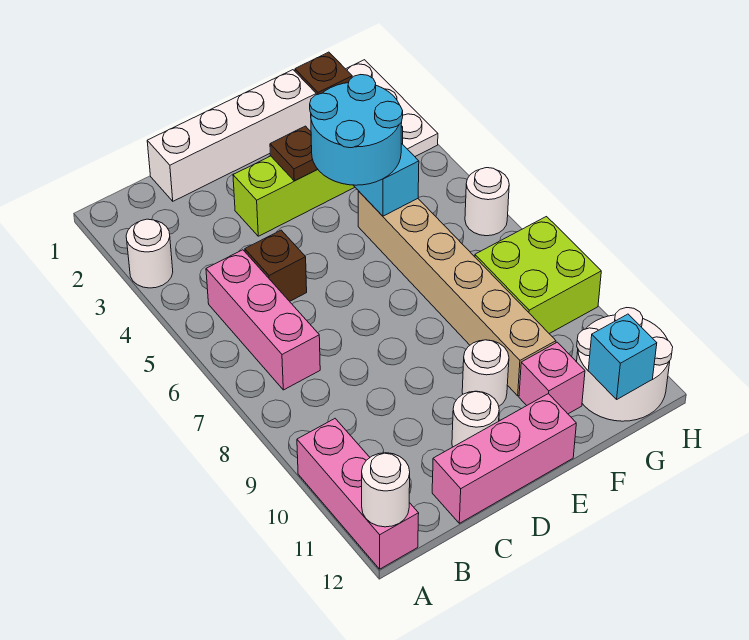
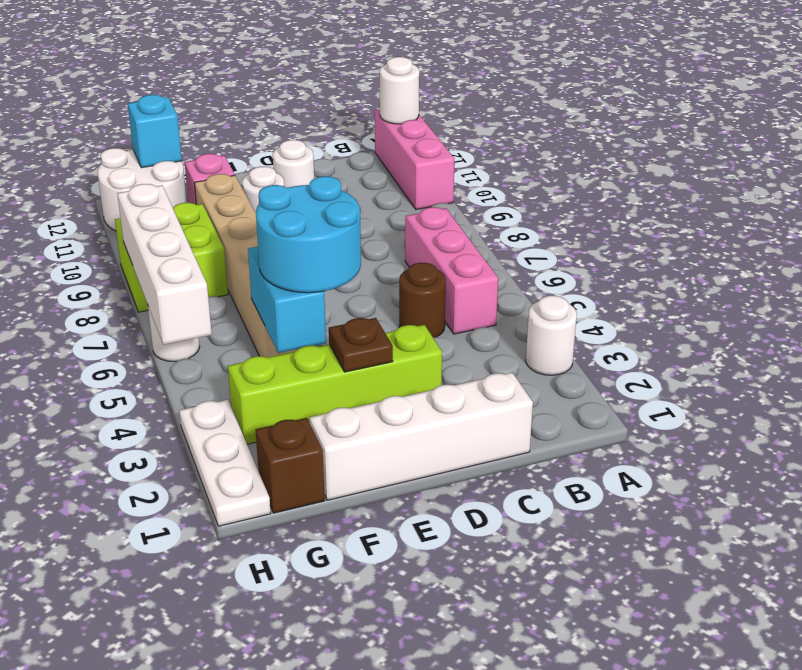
brown 1x1 brick [245,230,307,301] -> brown 1x1 round brick [399,263,446,338]
pink 1x3 brick [432,394,576,523] -> none
none -> white 1x4 brick [117,184,212,345]

